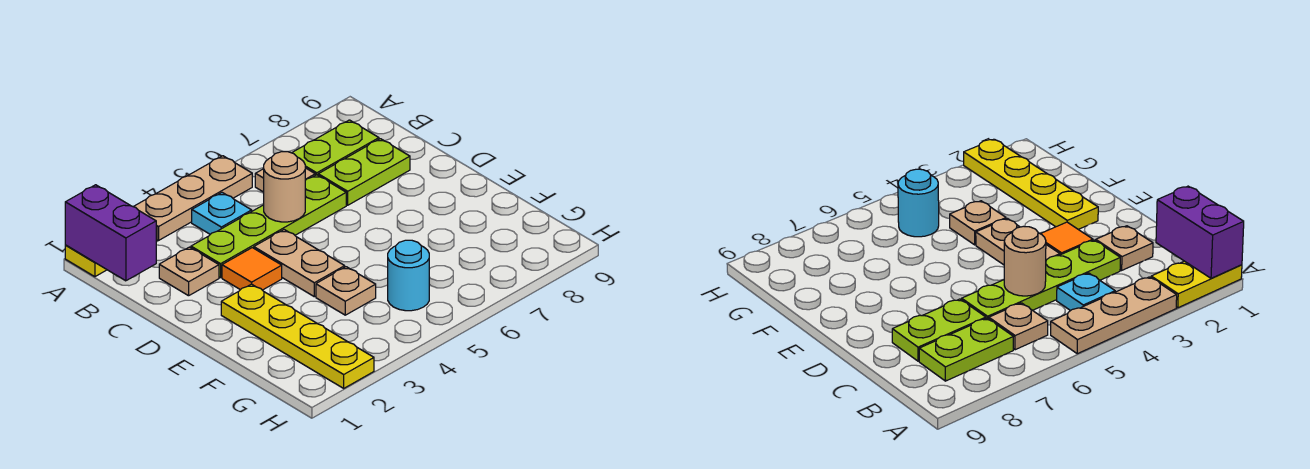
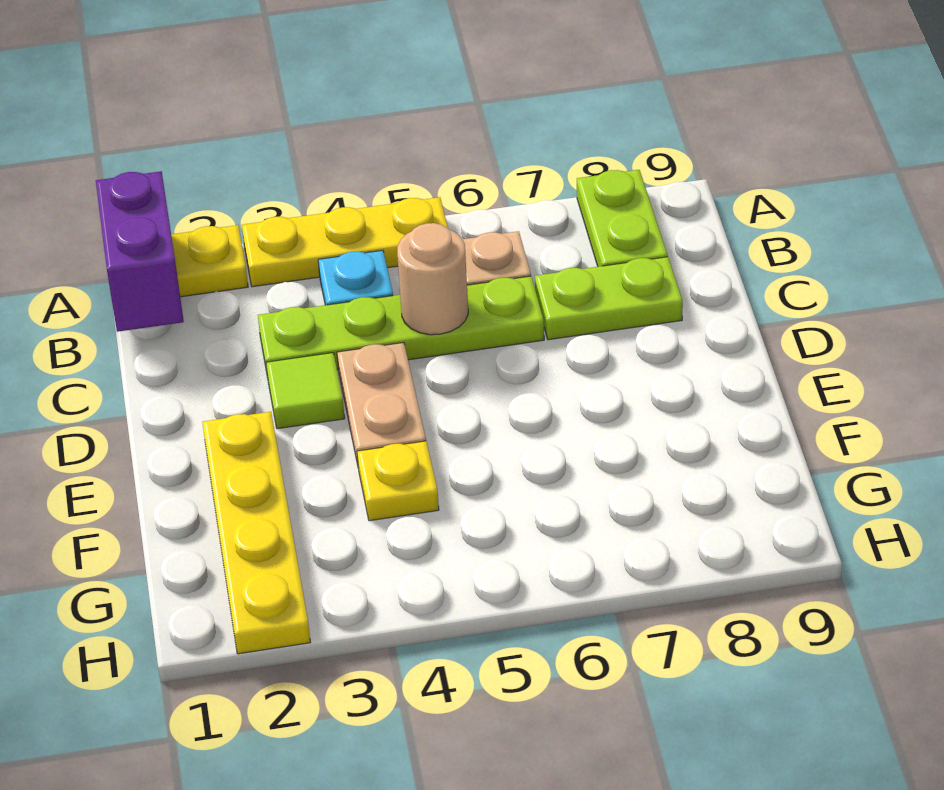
tan 1x3 plate [134,156,252,240] -> yellow 1x3 plate [242,197,448,287]
lime 1x2 plate [292,120,379,175] -> lime 1x2 plate turned to [577,170,668,267]
tan 1x1 plate [159,247,219,296] -> none
orange 1x1 tile [222,248,282,290] -> lime 1x1 tile [266,353,345,429]
tan 1x1 plate [316,267,376,315] -> yellow 1x1 plate [357,441,439,521]
cyan 1x1 round brick [388,240,429,311] -> none

